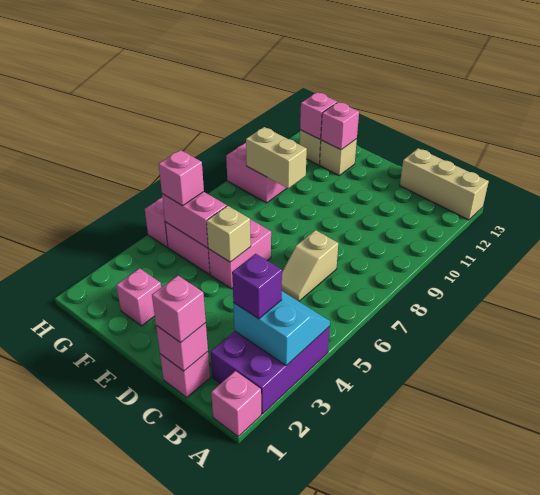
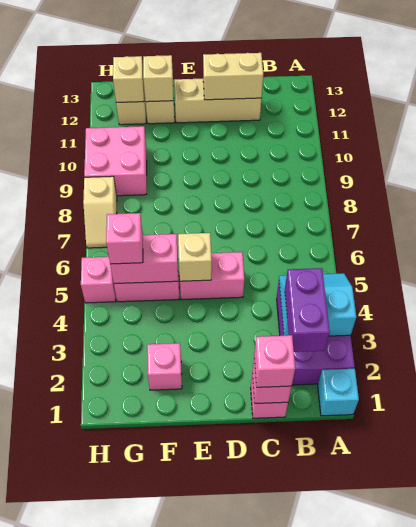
pink 1x1 brick [211,371,261,436] -> cyan 1x1 brick [318,369,359,416]
tan 1x3 brick [400,148,489,220] -> tan 1x3 brick moved to [174,79,262,123]
purple 1x1 brick [232,254,282,319] -> purple 1x2 brick [285,268,330,352]
tan 1x2 slope [282,230,338,301] -> tan 1x2 slope moved to [83,176,117,248]
pink 1x2 brick [209,219,271,289] -> pink 1x2 brick turned to [180,252,244,300]
tan 1x2 brick [246,127,307,188] -> tan 1x2 brick moved to [203,53,263,100]
pink 1x1 brick [321,102,359,150] -> tan 1x1 brick [143,55,174,102]
pink 1x1 brick [300,92,337,139] -> tan 1x1 brick [113,56,144,103]

